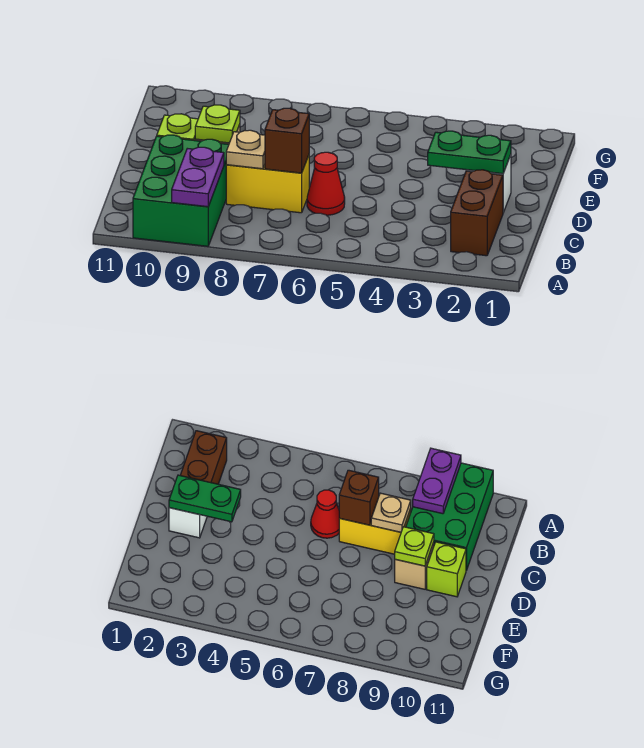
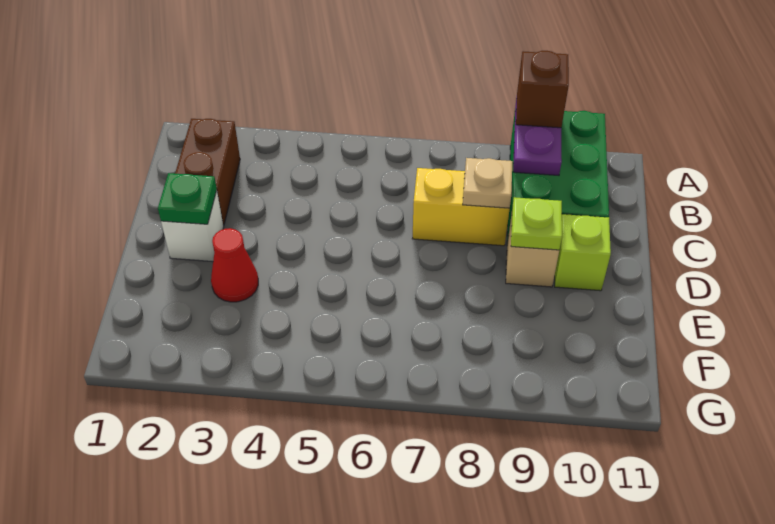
red 1x1 cone [307,152,345,215] -> red 1x1 cone moved to [211,228,258,302]
brown 1x1 brick [265,108,309,173] -> brown 1x1 brick moved to [516,51,569,128]
green 1x2 plate [428,131,511,174] -> green 1x1 plate [158,173,217,224]

